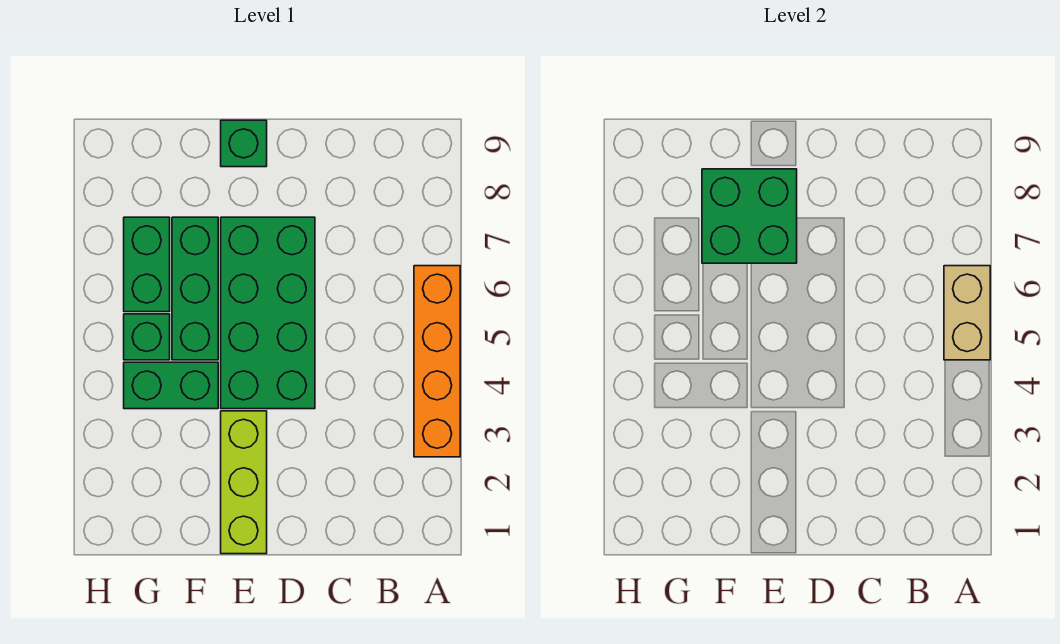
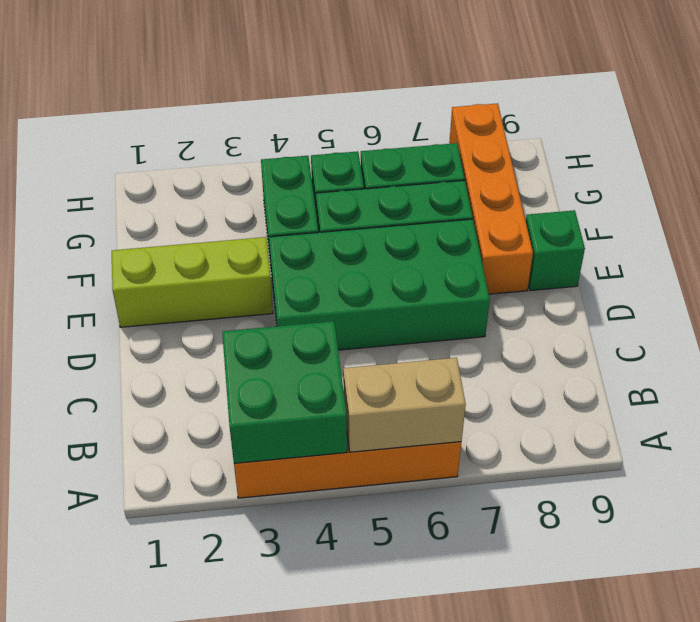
green 2x2 brick [702,169,797,263] -> green 2x2 brick moved to [222,321,347,463]
none -> orange 1x4 brick [449,103,533,294]

